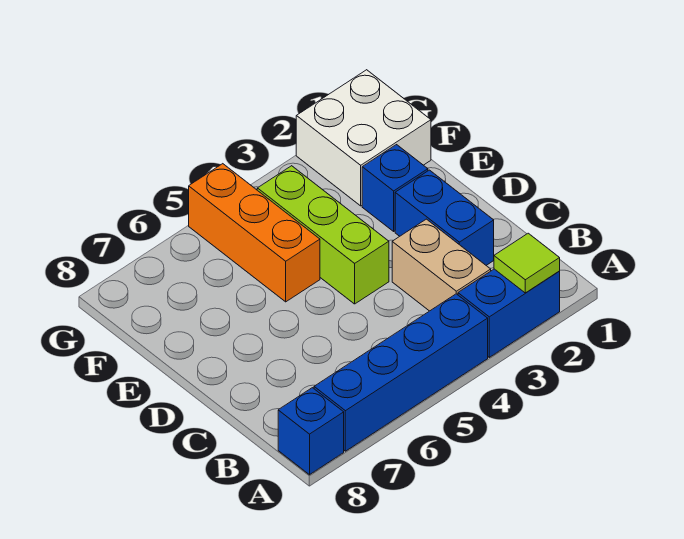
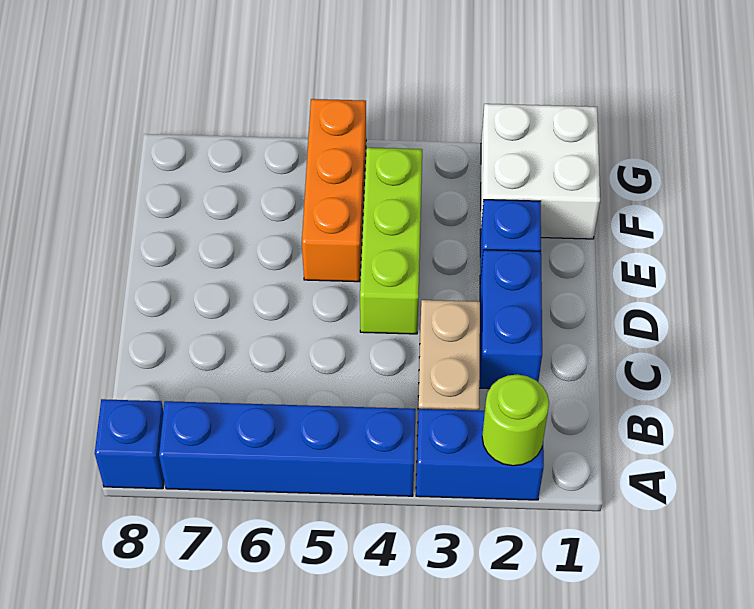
lime 1x1 tile [494,233,560,293] -> lime 1x1 round brick [482,374,549,466]

